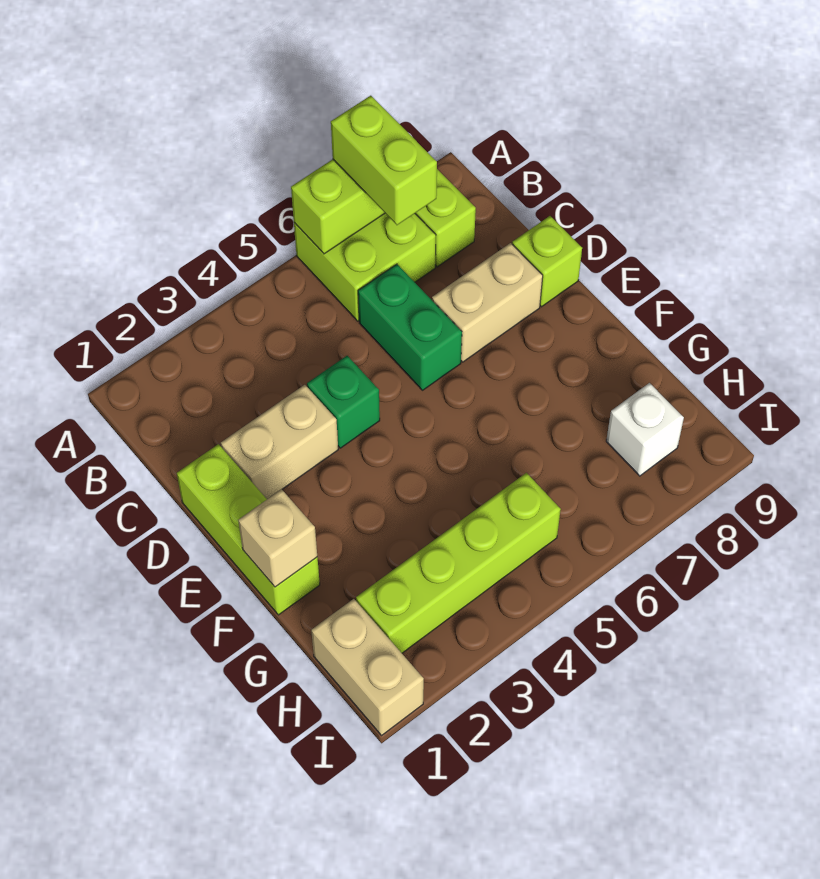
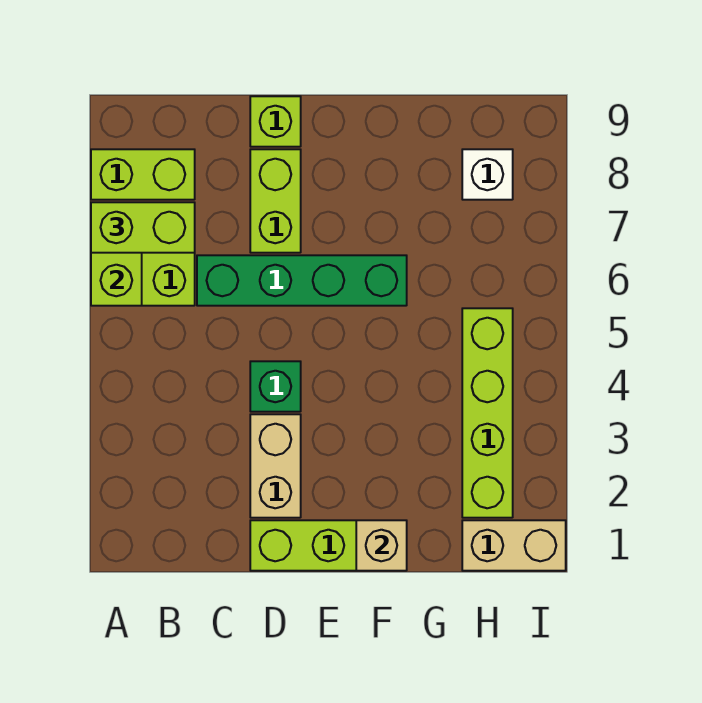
green 1x2 brick [358,264,462,390] -> green 1x4 brick [197,255,407,306]
tan 1x2 brick [432,243,543,362] -> lime 1x2 brick [250,149,301,253]

